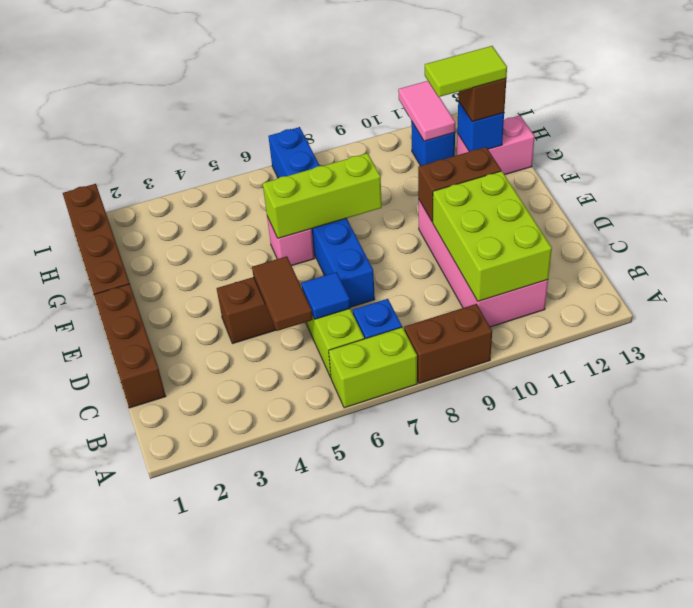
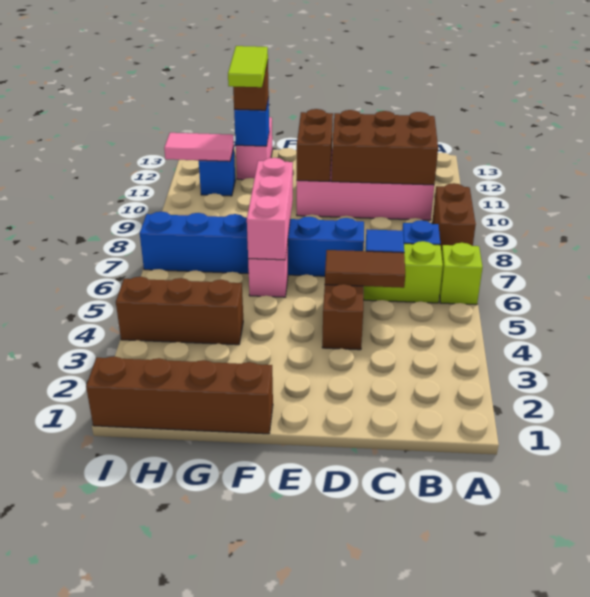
lime 1x2 brick [329,327,417,408] -> lime 1x1 brick [440,243,483,305]
lime 2x3 brick [433,171,552,301] -> brown 2x3 brick [331,110,438,185]
brown 1x3 brick [94,284,166,408] -> brown 1x3 brick moved to [116,277,243,345]
lime 1x3 brick [263,153,382,238] -> pink 1x3 brick [247,158,293,260]

